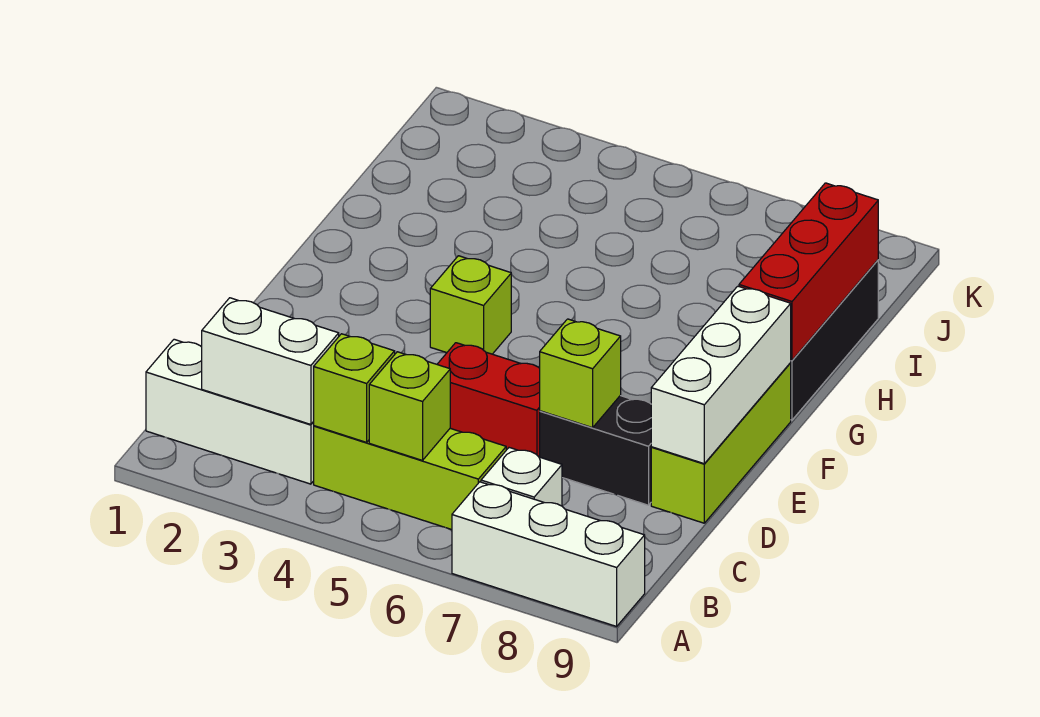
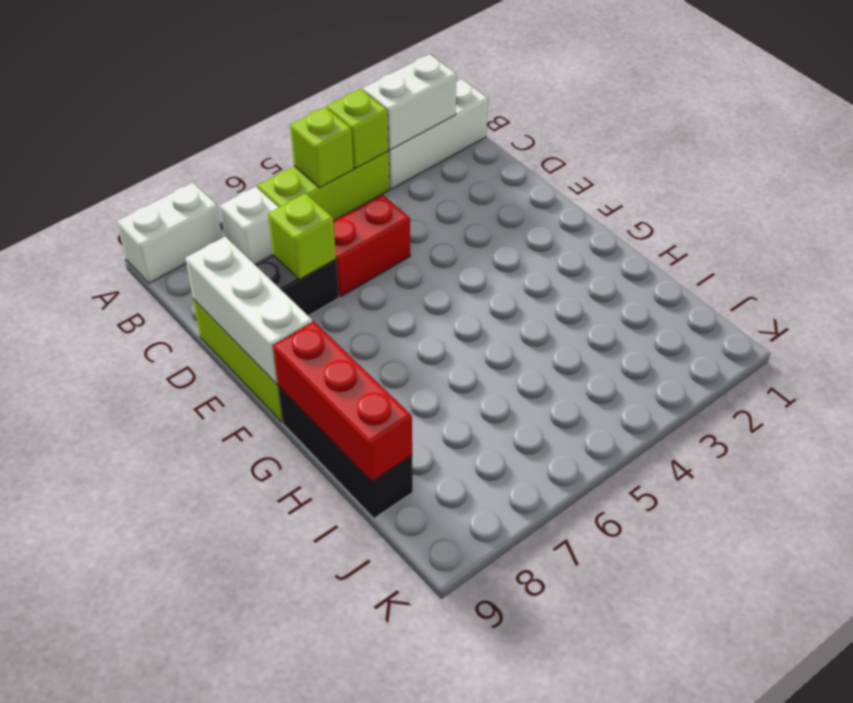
white 1x3 brick [452,482,645,626] -> white 1x2 brick [117,182,222,283]
lime 1x1 brick [430,256,511,354] -> none

